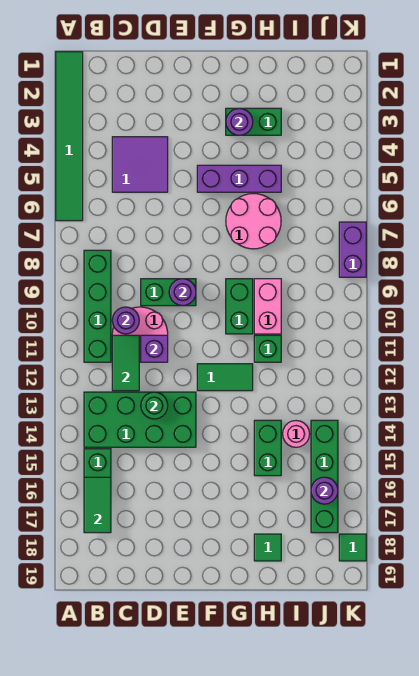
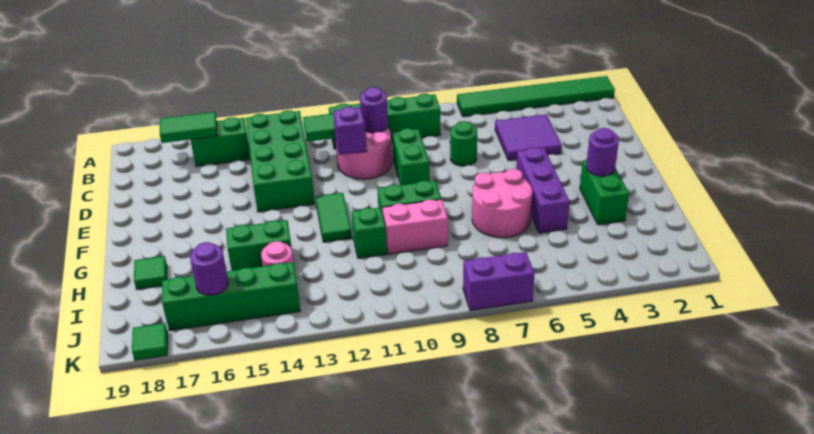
green 1x1 round brick [141,392,168,419] -> green 1x1 round brick moved to [450,121,477,166]
purple 1x1 round brick [169,279,196,306] -> none

